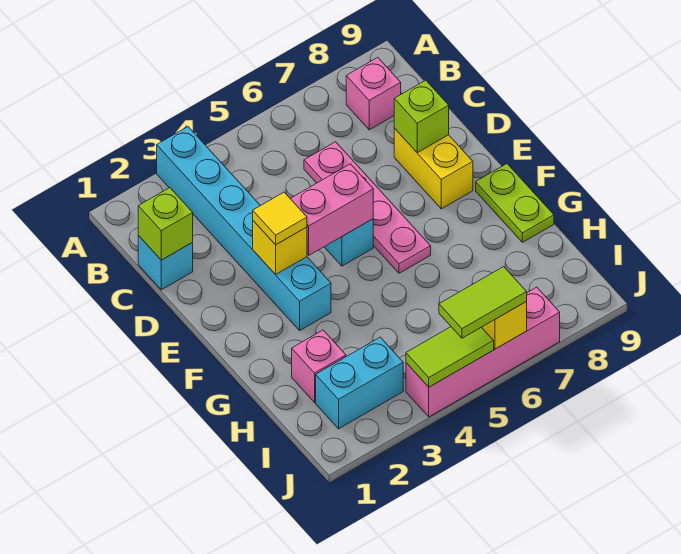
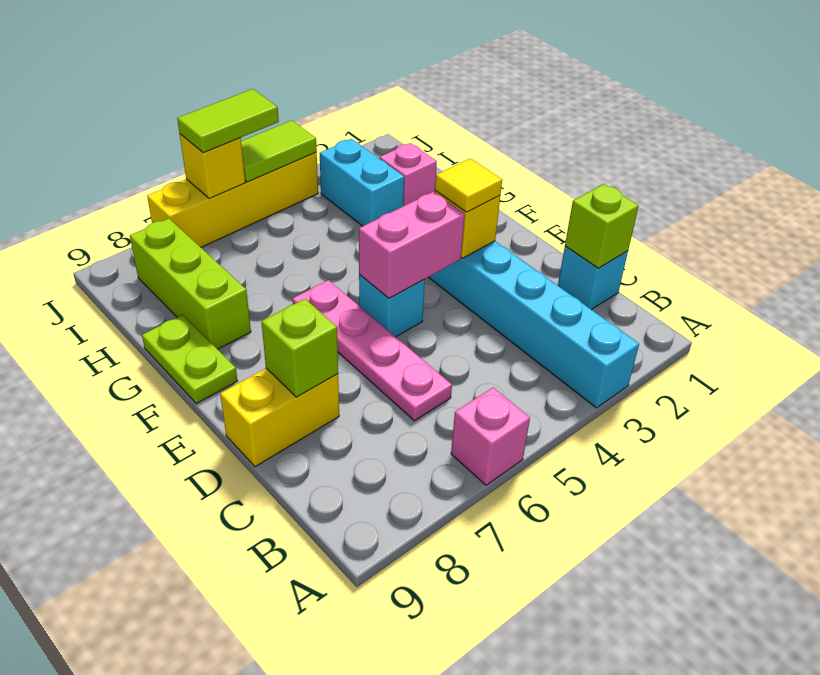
pink 1x1 brick [346,58,401,130] -> pink 1x1 brick moved to [451,387,530,485]
yellow 1x2 brick [394,128,473,209] -> yellow 1x2 brick turned to [220,368,339,467]
none -> lime 1x3 brick [130,218,251,349]
cyan 1x2 brick [316,337,403,429] -> cyan 1x2 brick turned to [320,139,404,226]
pink 1x4 brick [406,287,560,417] -> yellow 1x4 brick [147,152,318,247]

